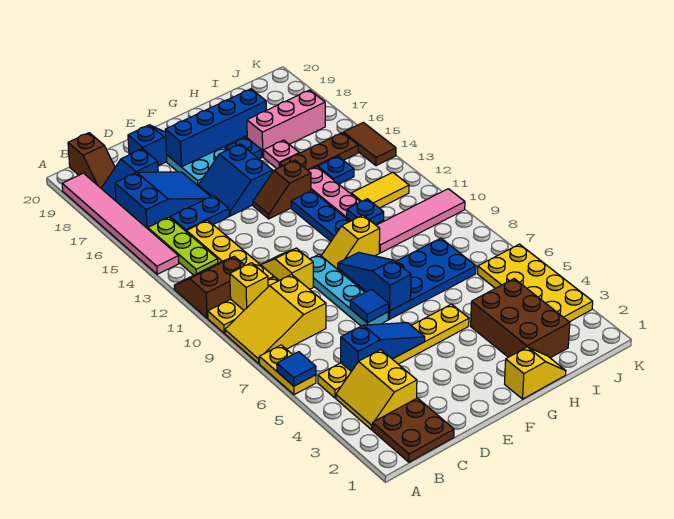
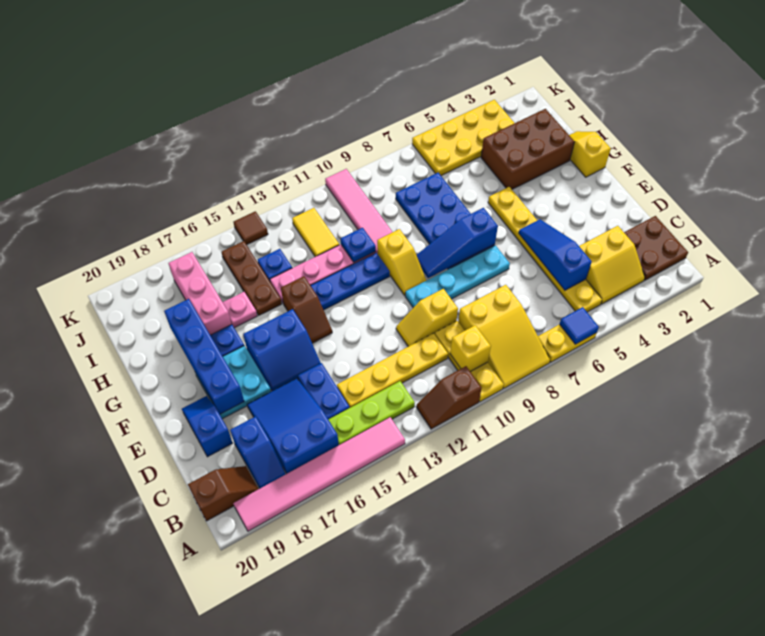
brown 2x2 slope [174,256,245,318] -> brown 1x2 slope [416,366,482,429]
blue 1x1 tile [350,289,389,323] -> none
brown 1x2 tile [343,122,396,166] -> brown 1x1 tile [234,211,268,245]

